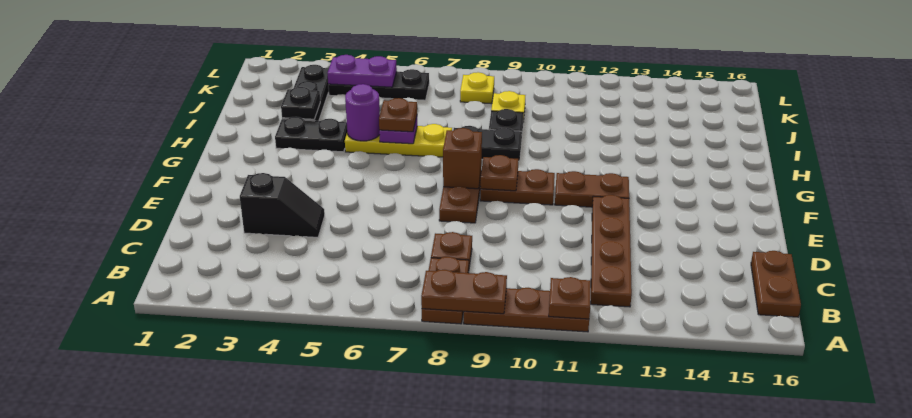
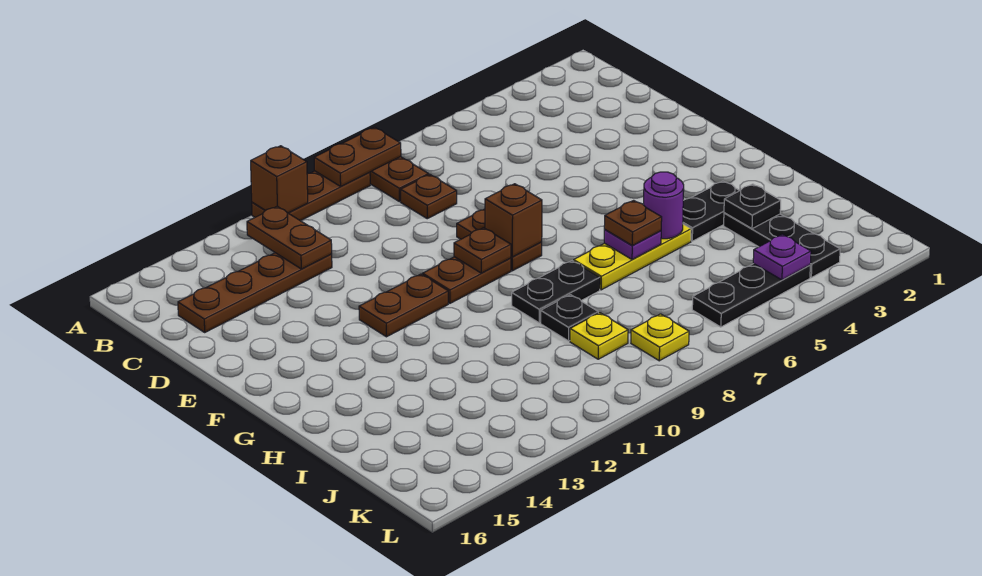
brown 1x1 plate [549,277,591,319] -> brown 1x1 brick [251,146,308,213]
brown 1x4 plate [591,195,632,307] -> brown 1x4 plate turned to [178,253,332,332]
brown 1x2 plate [751,251,801,317] -> brown 1x2 plate moved to [247,206,332,269]
black 1x2 slope [240,173,325,237] -> none
purple 1x2 plate [327,55,397,87] -> purple 1x1 plate [753,234,811,280]

